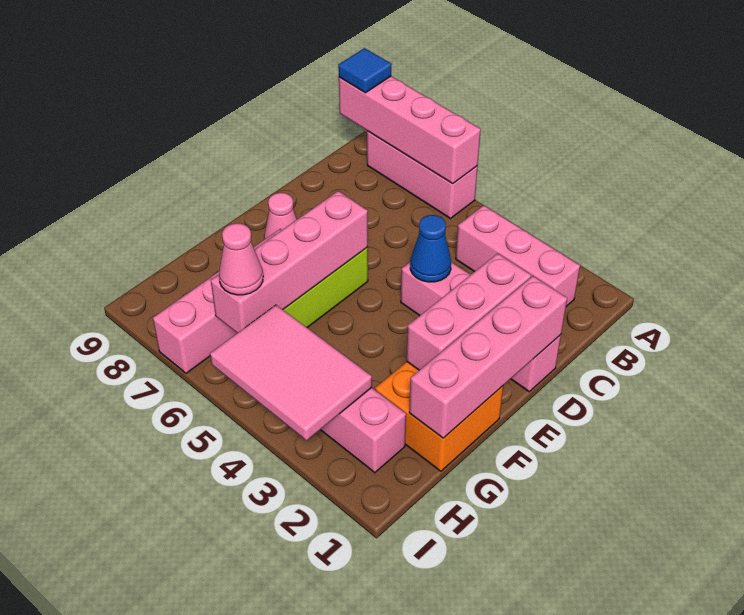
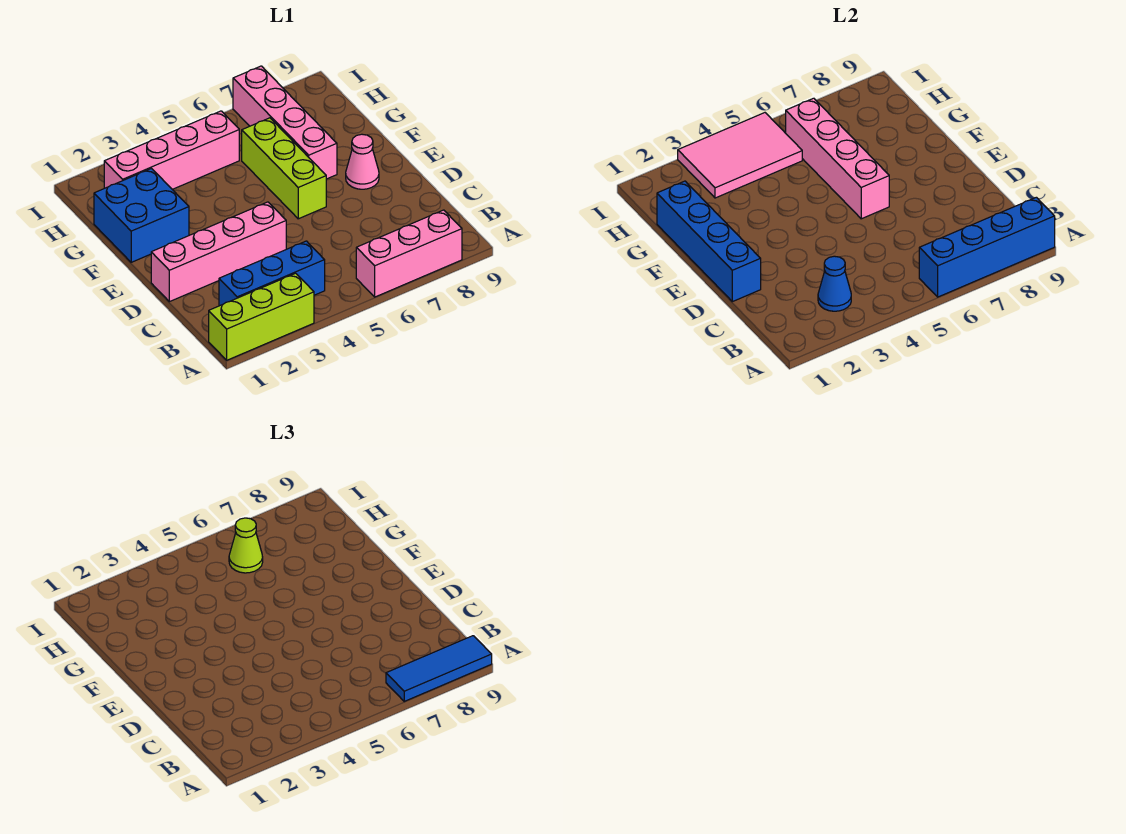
none -> lime 1x3 brick [209,273,314,360]
pink 1x4 brick [339,76,481,184] -> blue 1x4 brick [919,197,1055,297]
blue 1x1 tile [338,48,392,93] -> blue 1x3 tile [386,636,492,701]
pink 1x3 brick [456,205,580,306] -> blue 1x3 brick [219,241,325,306]
pink 1x4 brick [409,276,567,438] -> blue 1x4 brick [657,181,761,302]
pink 1x3 brick [407,253,531,370] -> none
blue 1x1 cone [410,215,451,282] -> blue 1x1 cone moved to [818,256,851,311]
orange 2x2 brick [375,362,503,471] -> blue 2x2 brick [94,169,189,262]
pink 1x1 cone [219,223,263,295] -> lime 1x1 cone [229,518,263,573]

